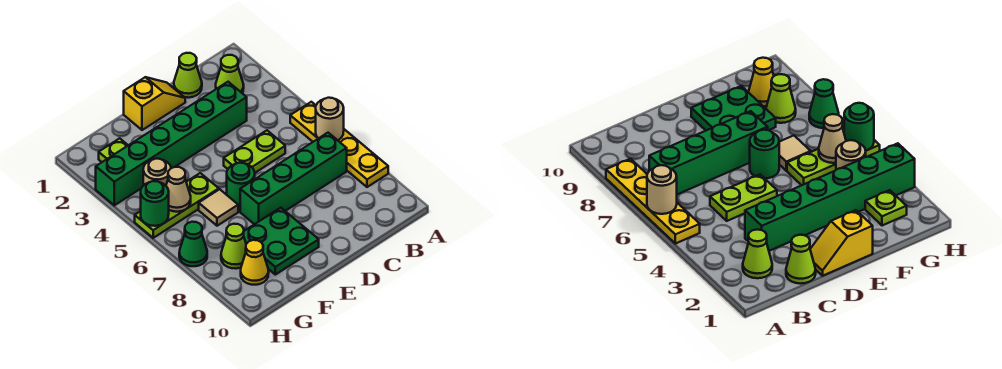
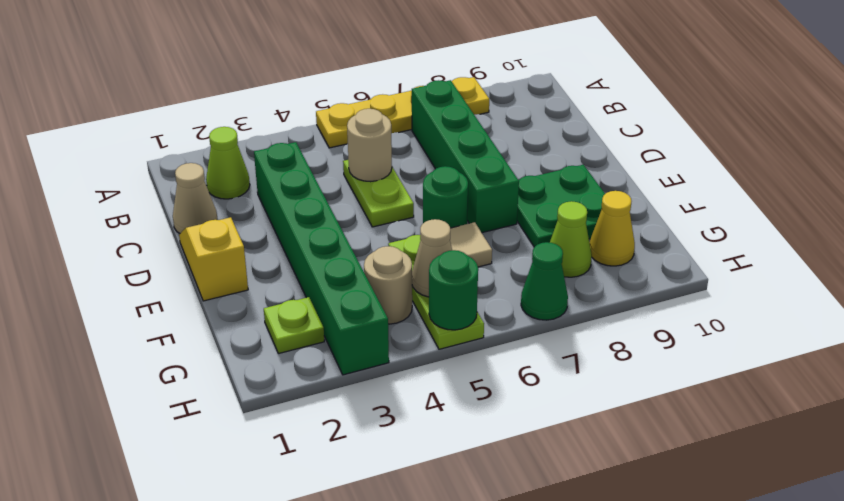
tan 1x1 round brick [316,98,344,140] -> tan 1x1 round brick moved to [347,109,392,182]
lime 1x1 cone [174,53,202,98] -> tan 1x1 cone [173,163,218,233]

